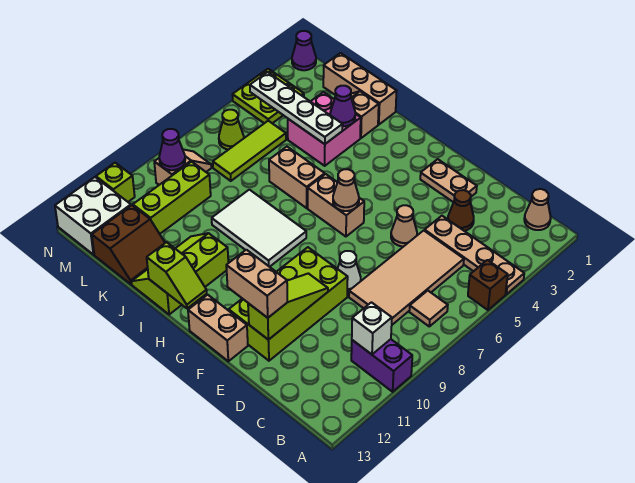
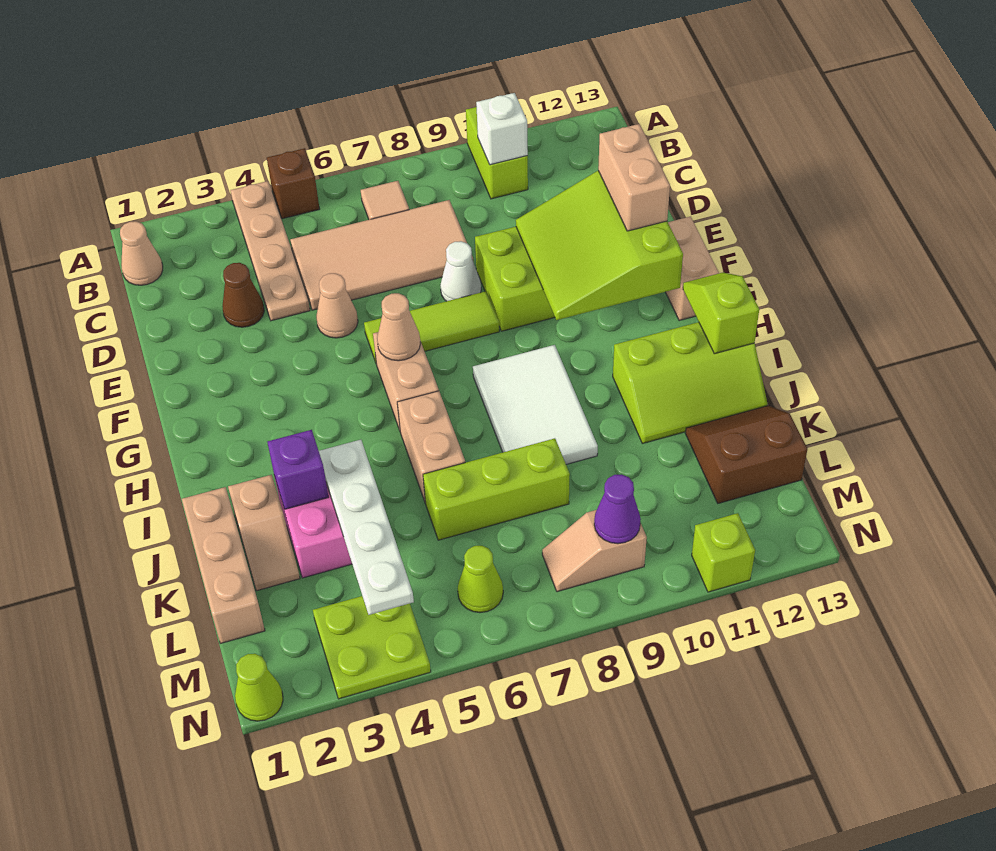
purple 1x2 brick [351,339,412,392] -> lime 1x2 brick [466,107,528,199]
tan 1x2 plate [420,159,477,202] -> none
lime 1x3 slope [248,273,328,340] -> lime 3x3 slope [516,171,683,320]
purple 1x1 cone [330,86,355,126] -> purple 1x1 brick [267,430,328,509]
lime 1x3 tile [213,121,286,181] -> lime 1x3 tile moved to [364,291,499,362]
lime 1x3 brick [133,162,211,234] -> lime 1x3 brick moved to [423,438,570,540]
white 2x2 brick [55,177,131,255] -> none
purple 1x1 cone [292,31,316,70] -> lime 1x1 cone [235,654,283,721]

